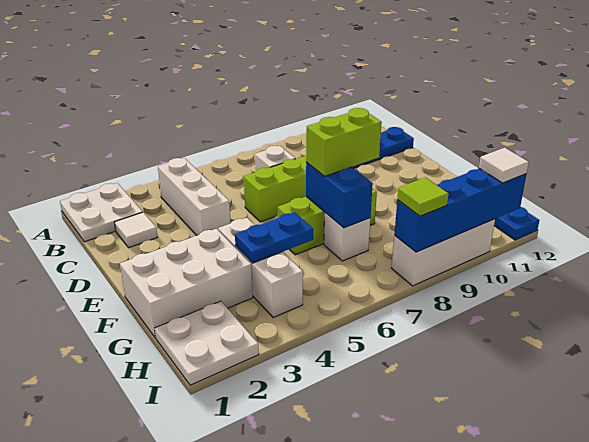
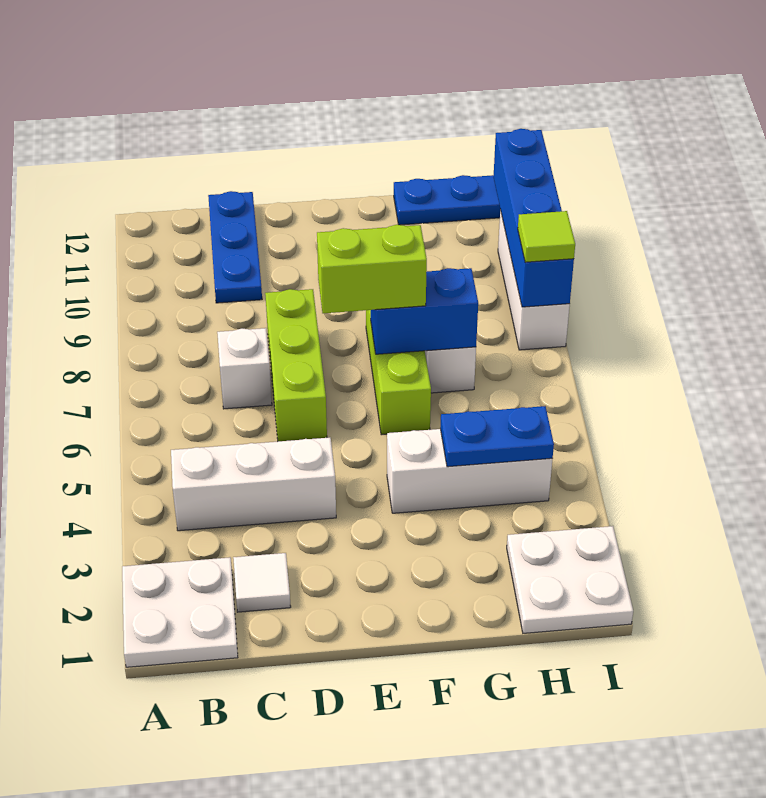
white 2x3 brick [120,229,253,338] -> none
lime 1x2 brick [306,108,382,176] -> lime 1x2 brick turned to [317,225,427,313]
blue 1x2 plate [235,212,313,263] -> blue 1x2 plate turned to [440,406,554,467]
white 1x1 tile [479,148,529,183] -> none

